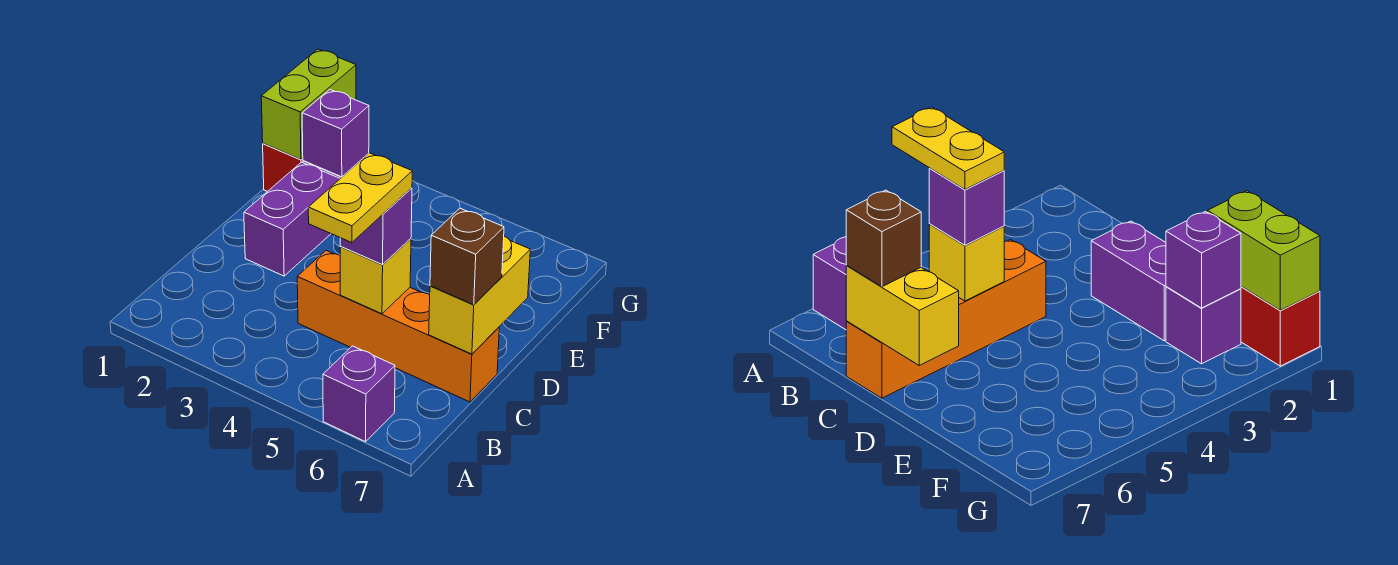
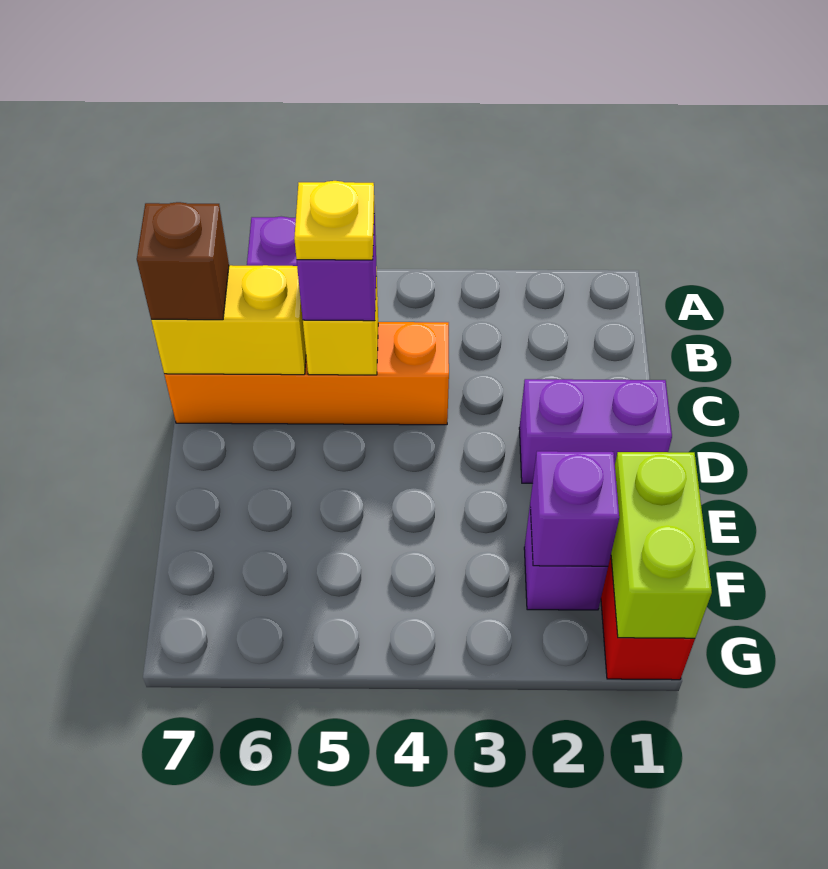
yellow 1x2 plate [308,153,412,243] -> yellow 1x1 plate [294,181,374,260]
yellow 1x2 brick [429,236,530,354] -> yellow 1x2 brick turned to [151,265,306,375]
purple 1x2 brick [244,162,340,276] -> purple 1x2 brick turned to [519,379,672,483]

